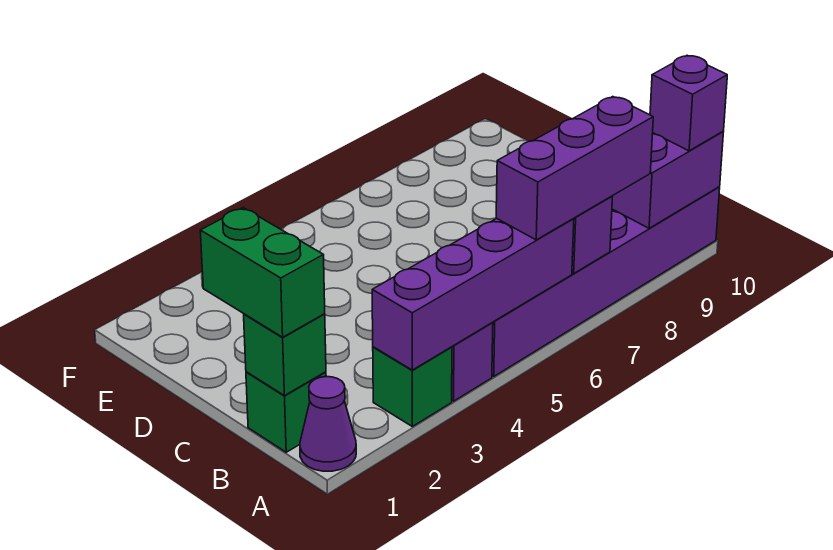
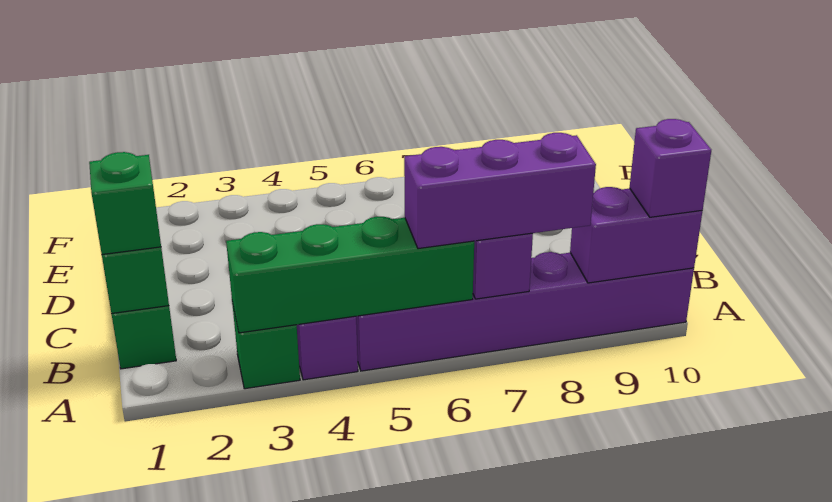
purple 1x1 cone [300,377,356,471] -> none
purple 1x4 brick [372,218,574,370] -> green 1x4 brick [226,217,474,333]
green 1x2 brick [200,208,325,337] -> green 1x1 brick [89,152,161,255]

